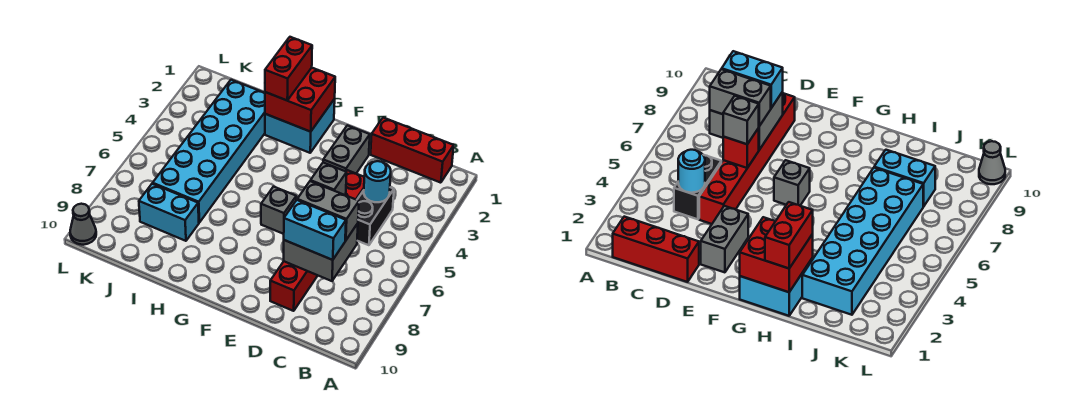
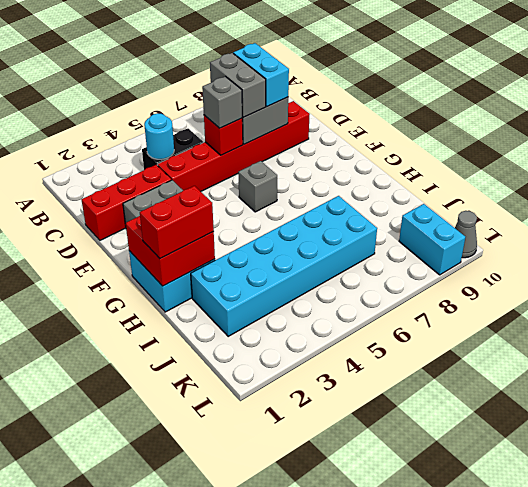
red 1x3 brick [371,118,454,183] -> red 1x3 brick turned to [82,165,171,240]
cyan 1x2 brick [139,184,199,241] -> cyan 1x2 brick moved to [399,204,465,275]

